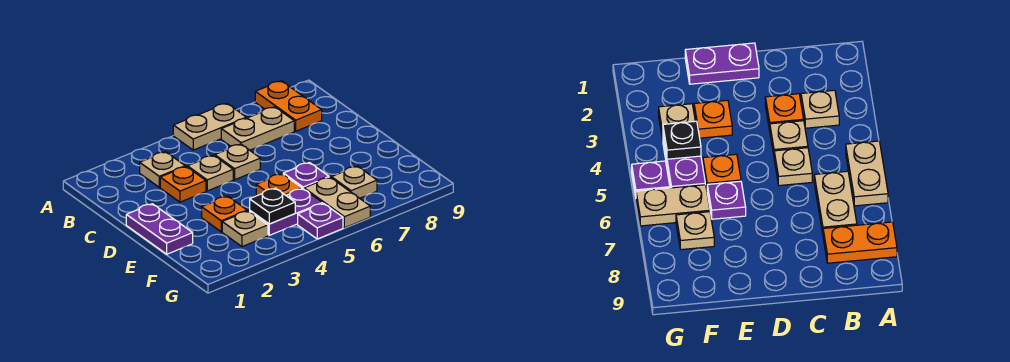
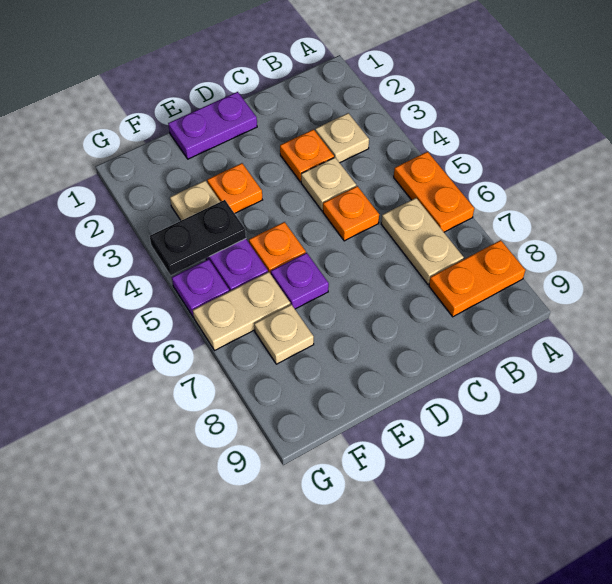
tan 1x2 plate [173,103,246,150] -> orange 1x2 plate [394,152,474,232]
tan 1x1 plate [215,144,260,180] -> orange 1x1 plate [323,186,379,241]
black 1x1 plate [250,188,295,224] -> black 1x2 plate [150,200,246,275]

